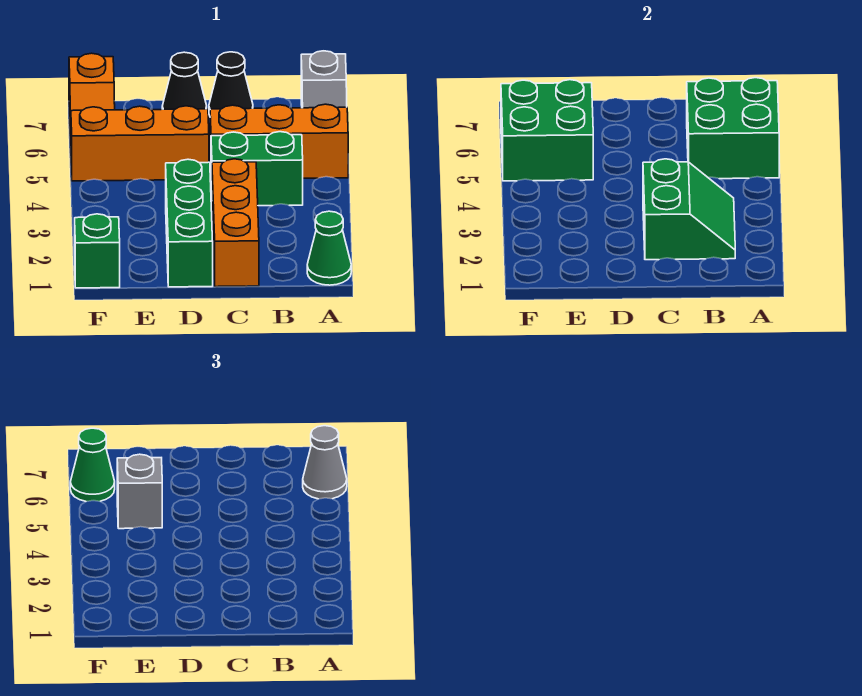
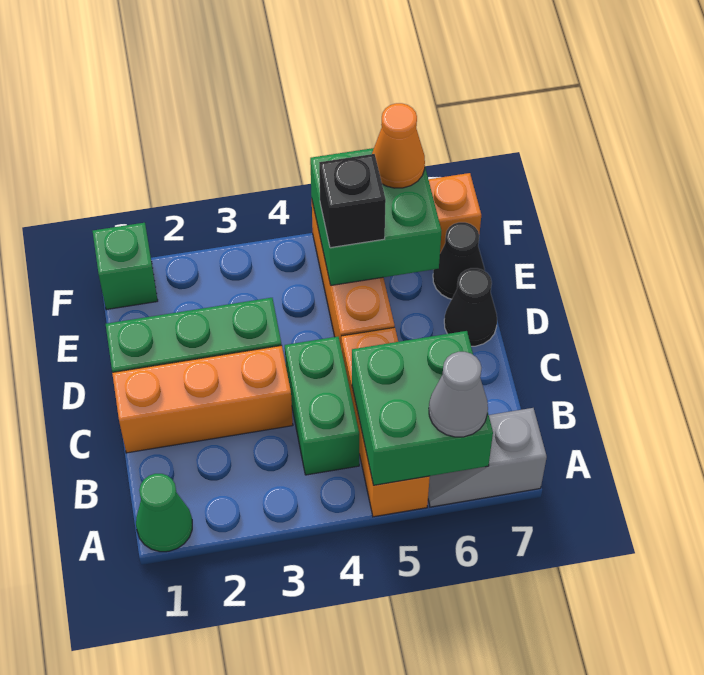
green 2x2 slope [643,159,735,260] -> none
black 1x1 cone [209,52,253,115] -> black 1x1 cone moved to [433,222,485,299]
grey 1x1 brick [117,454,162,529] -> black 1x1 brick [319,154,386,248]
green 1x1 cone [70,428,115,502] -> orange 1x1 cone [372,103,425,188]

